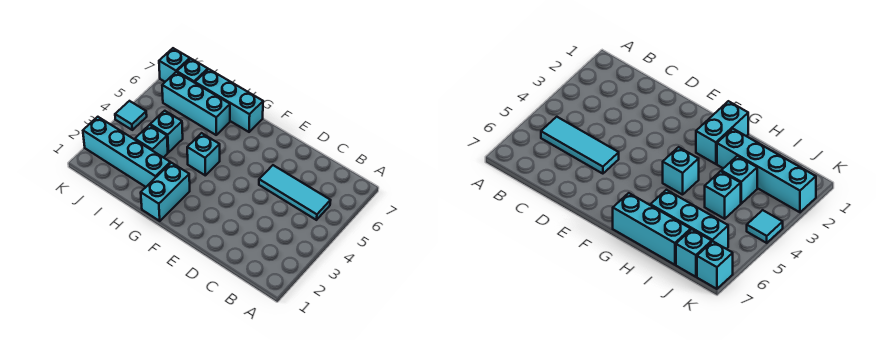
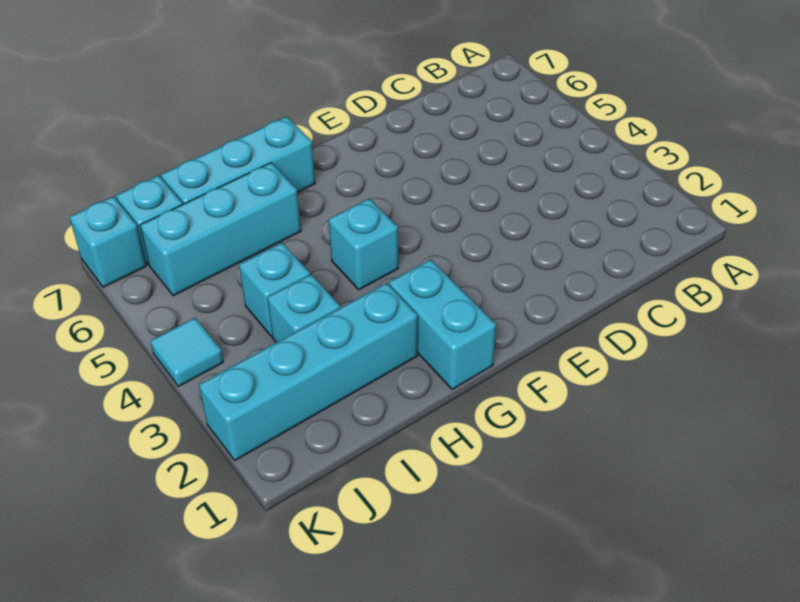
cyan 1x3 tile [259,165,331,220] -> none

